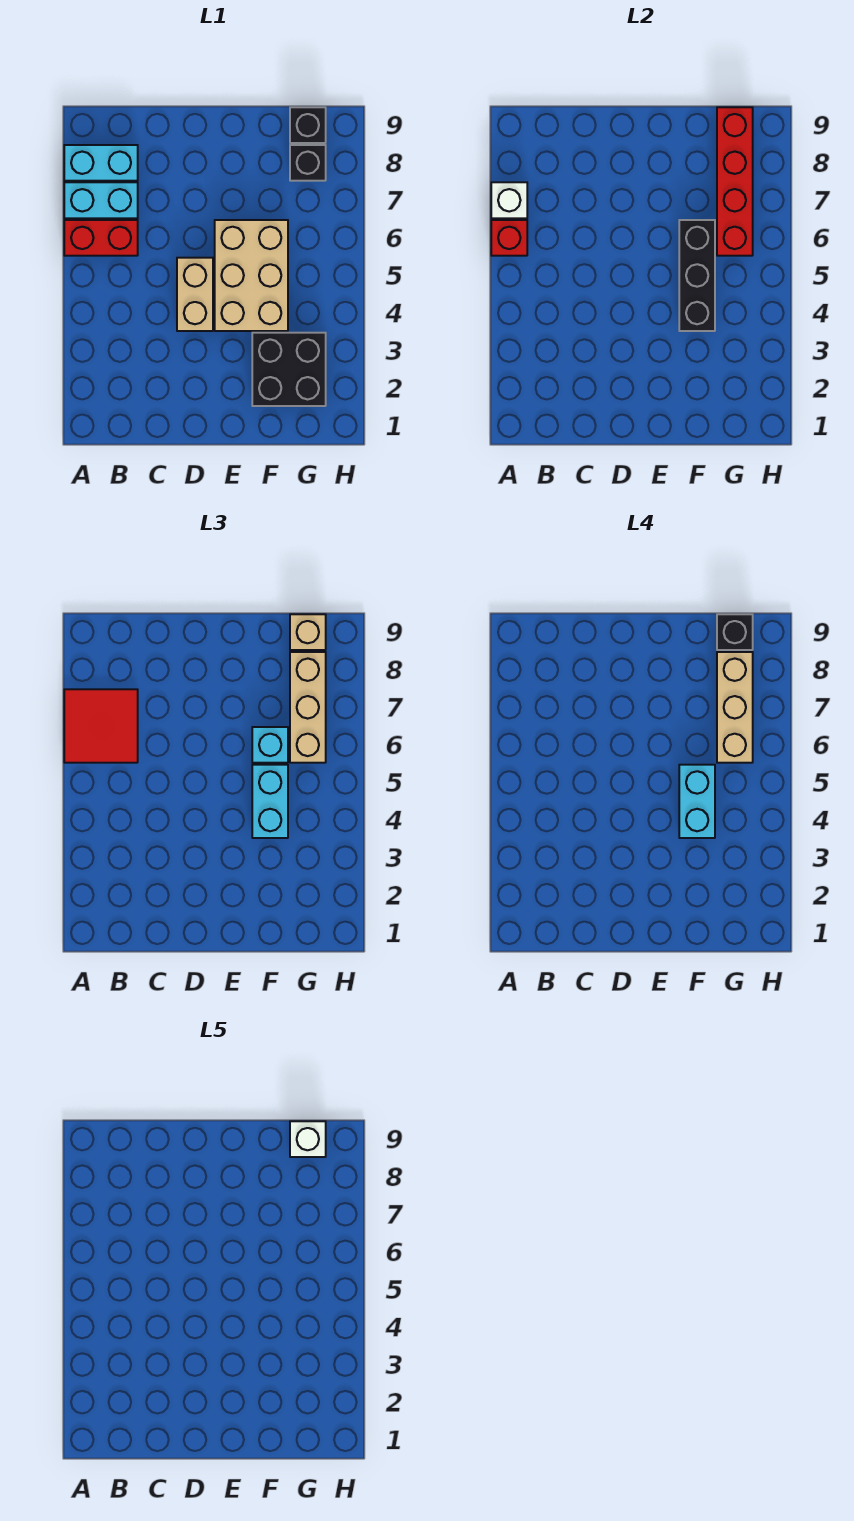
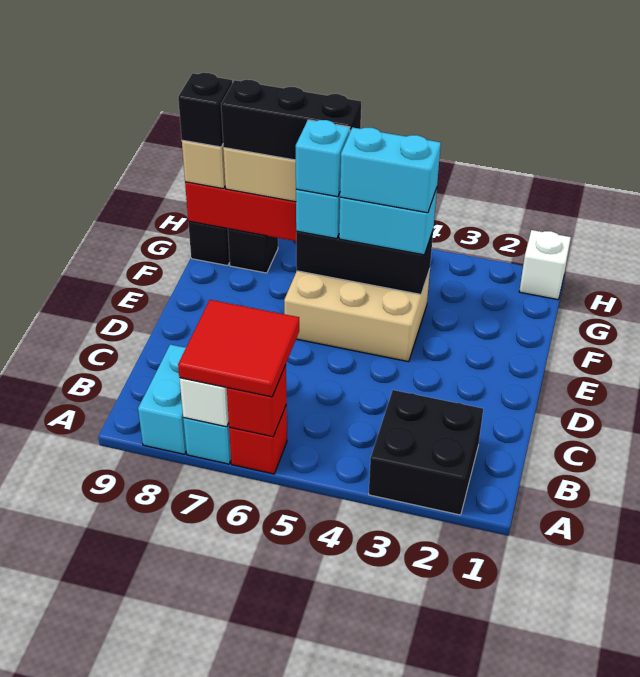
red 1x2 brick [64,220,138,256] -> red 1x1 brick [229,405,287,474]
tan 1x2 brick [177,258,213,331] -> none
black 2x2 brick [252,333,326,406] -> black 2x2 brick moved to [369,390,483,515]
none -> cyan 1x1 brick [296,120,350,197]
tan 1x3 brick [717,652,753,763] -> black 1x3 brick [221,80,361,160]
white 1x1 brick [290,1121,326,1157] -> white 1x1 brick moved to [519,230,571,300]

